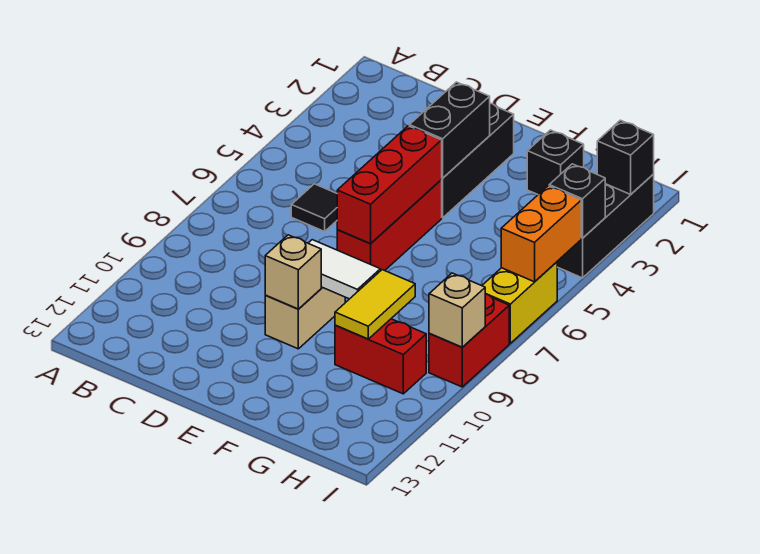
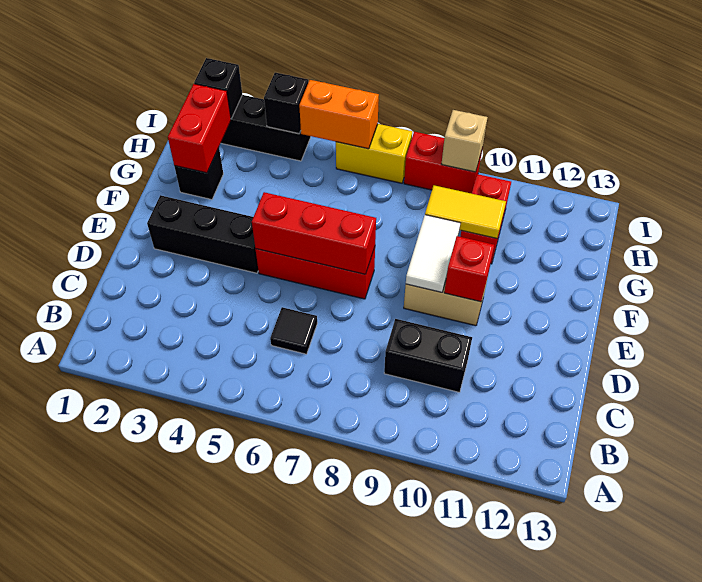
black 1x2 brick [409,82,490,178] -> black 1x2 brick moved to [384,319,472,392]
tan 1x1 brick [265,235,321,309] -> red 1x1 brick [444,236,494,302]
none -> red 1x2 brick [168,84,231,173]

